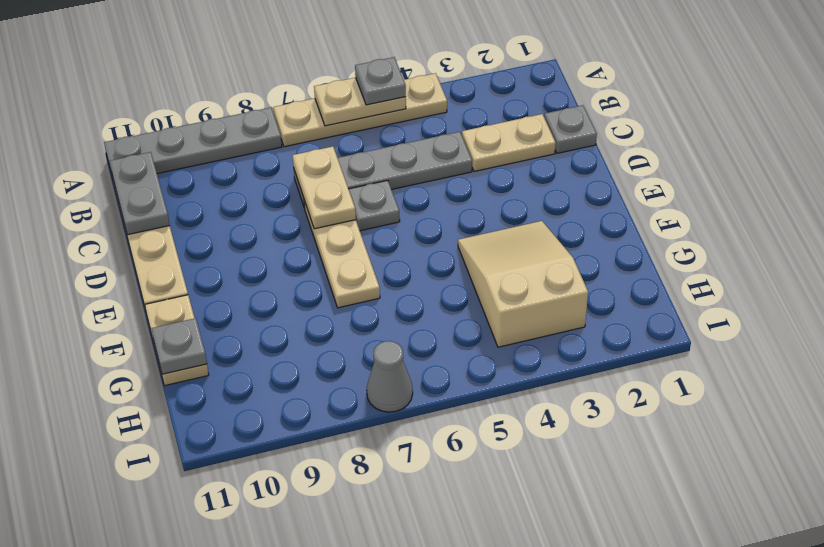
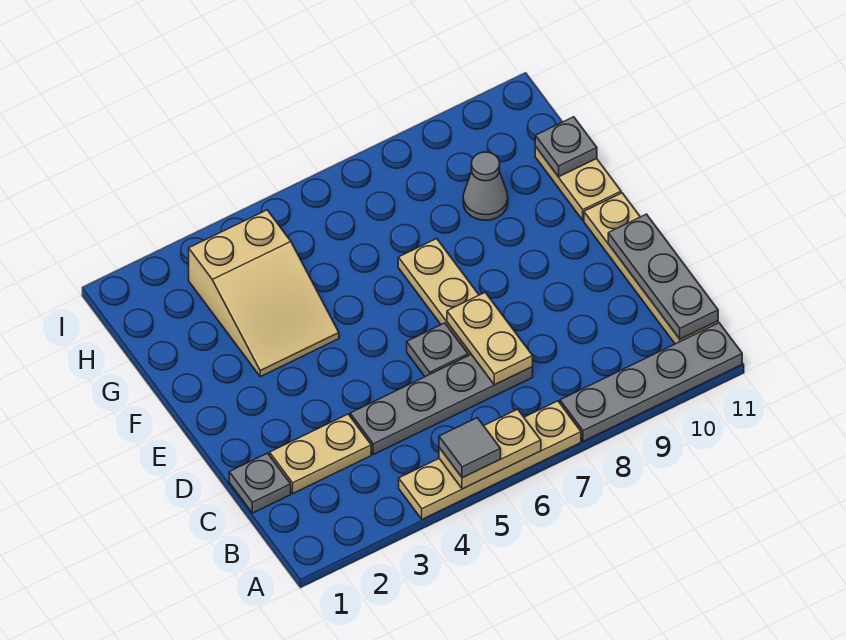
grey 1x1 plate [355,57,406,105] -> grey 1x1 tile [439,418,501,478]
grey 1x2 plate [110,152,170,235] -> grey 1x3 plate [608,214,718,339]
grey 1x1 cone [367,341,413,412] -> grey 1x1 cone moved to [463,152,508,220]

